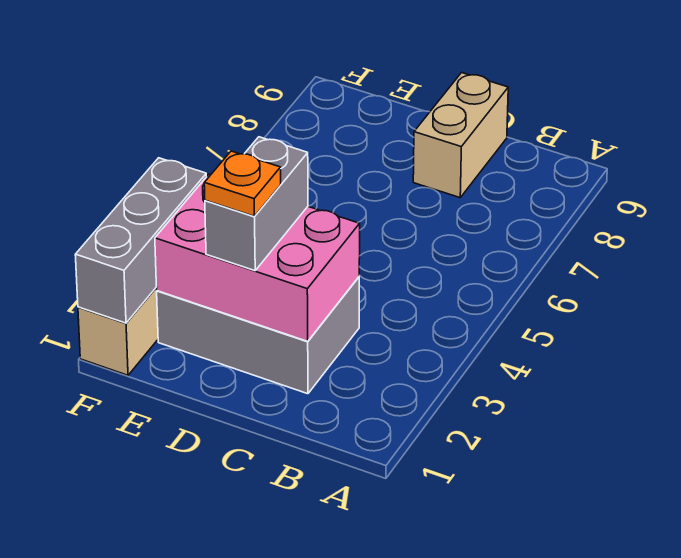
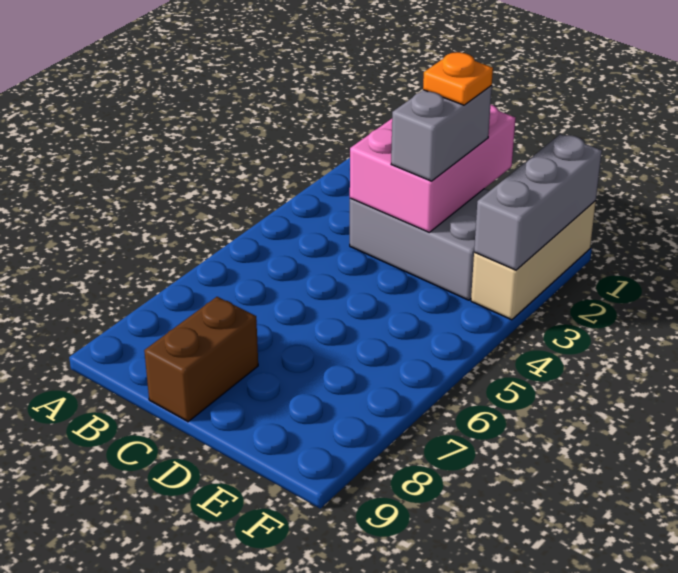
pink 2x3 brick [155,174,360,341] -> pink 2x3 brick turned to [350,104,515,232]
tan 1x2 brick [413,73,508,198] -> brown 1x2 brick [144,297,258,422]

